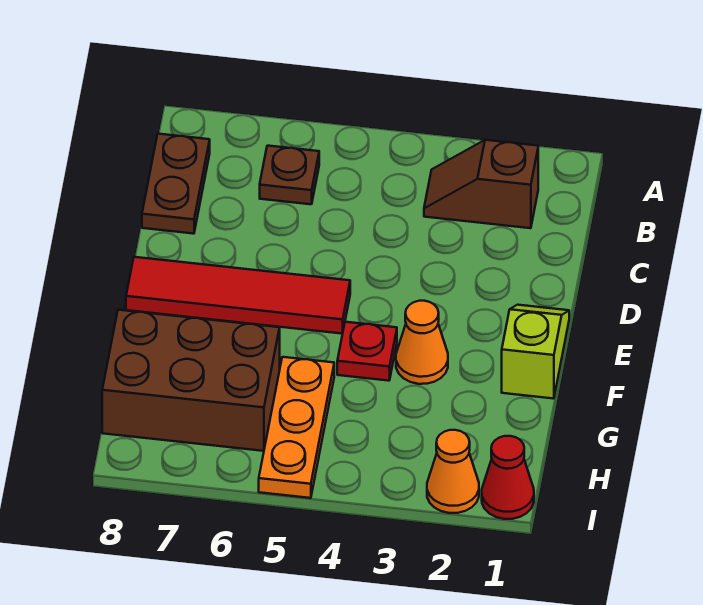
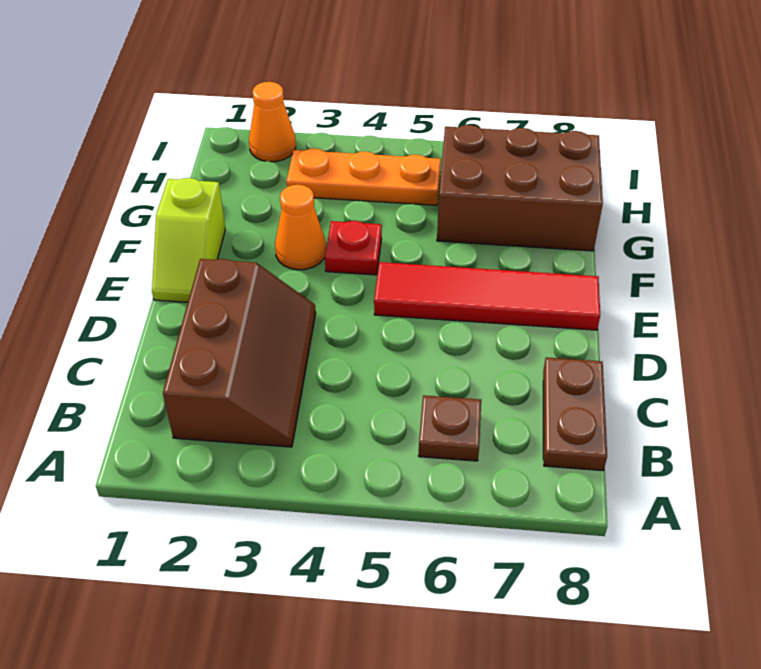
brown 1x2 slope [424,140,538,228] -> brown 2x3 slope [163,259,316,447]
orange 1x3 plate [259,357,334,498] -> orange 1x3 plate turned to [287,149,441,205]
red 1x1 cone [482,436,534,519] -> none

